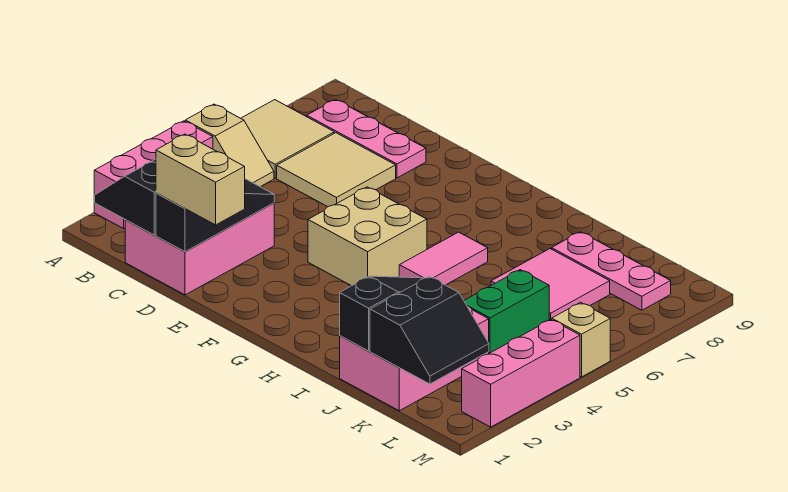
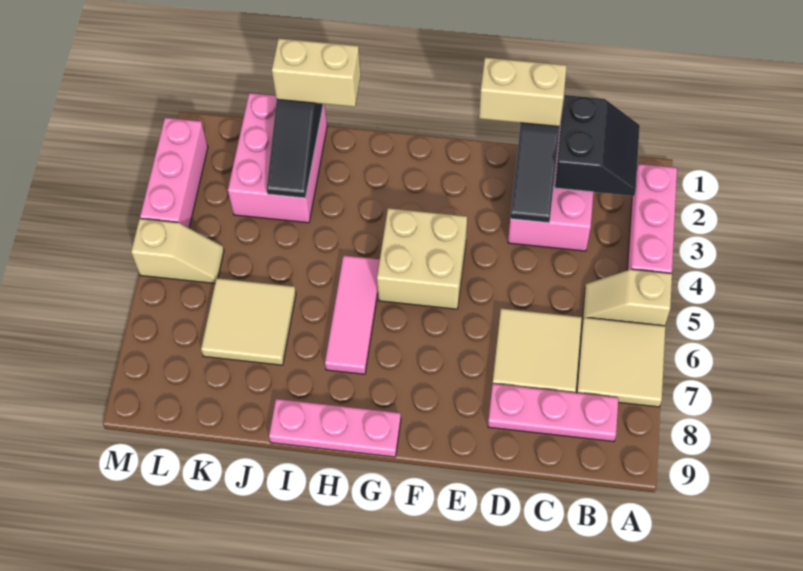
pink 1x2 tile [399,232,488,285] -> pink 1x3 tile [325,256,380,374]
none -> tan 1x2 brick [272,39,361,107]
pink 2x2 tile [491,249,610,319] -> tan 2x2 tile [201,278,296,365]
pink 1x3 plate [552,232,671,310] -> pink 1x3 plate moved to [269,399,401,457]
black 2x2 slope [370,277,489,384] -> none
green 1x2 brick [464,270,549,353] -> none

